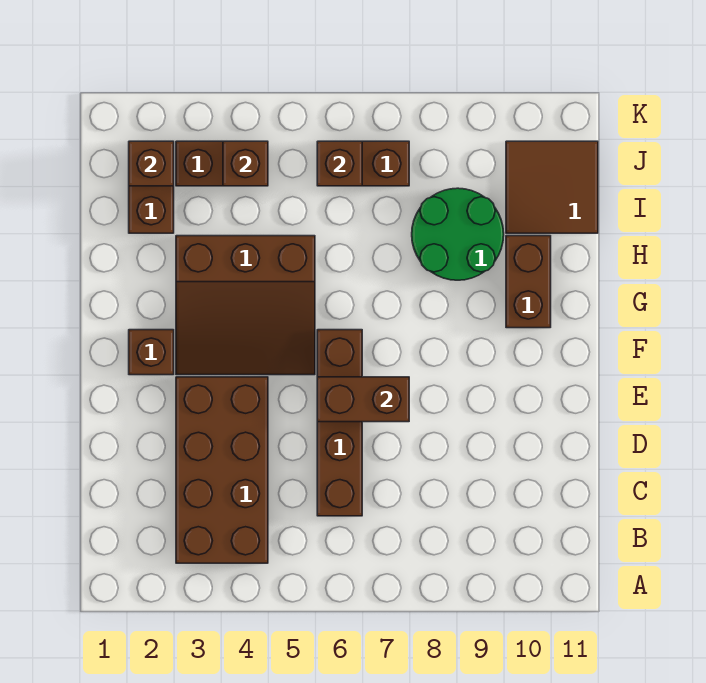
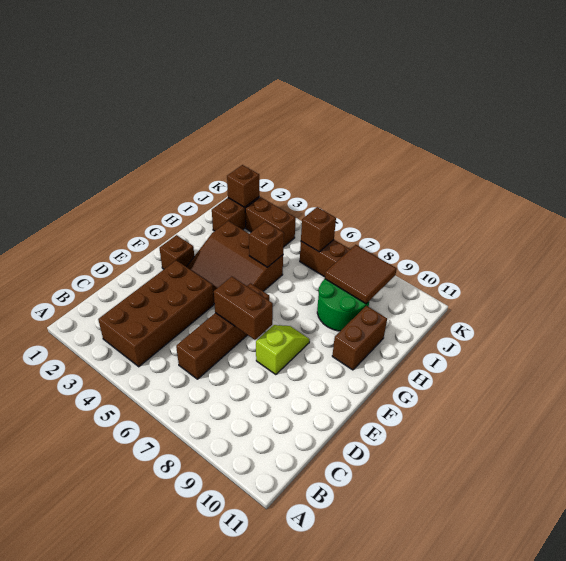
none -> lime 1x2 slope [256,325,310,375]
brown 2x2 tile [506,141,598,233] -> brown 2x2 tile moved to [325,245,397,304]
brown 1x1 brick [223,141,268,186] -> brown 1x1 brick moved to [249,222,284,267]

